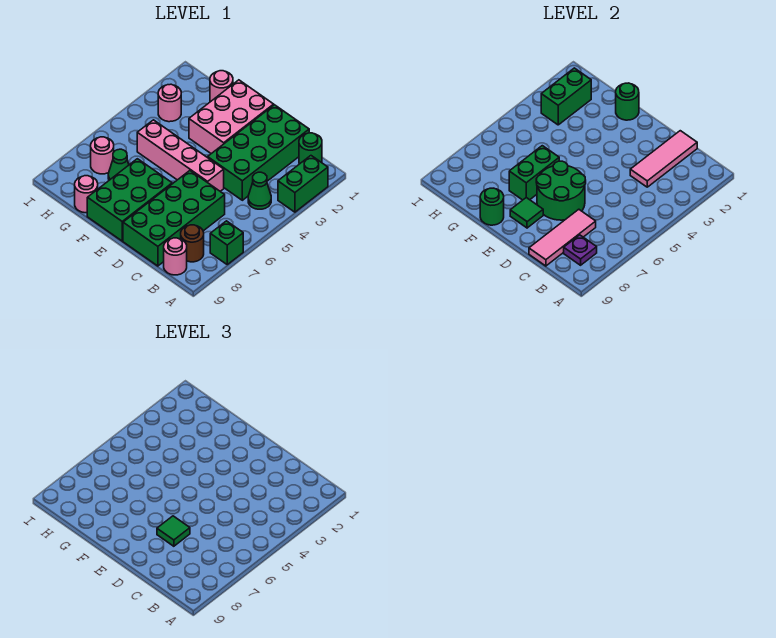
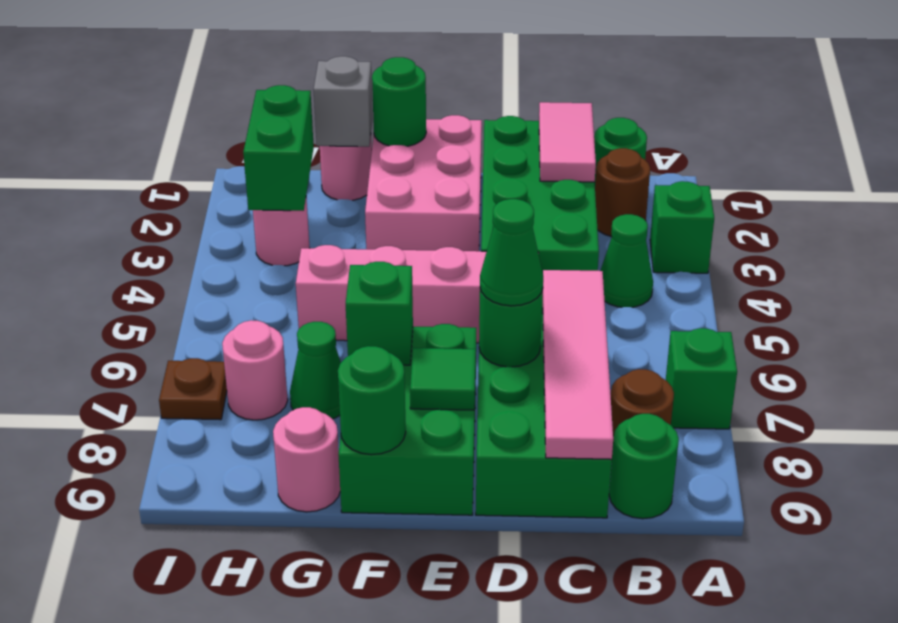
green 1x2 brick [278,156,328,212] -> green 1x1 brick [650,181,714,273]
none -> brown 1x1 round brick [595,148,650,237]
purple 1x1 plate [564,235,597,265] -> none
pink 1x1 round brick [164,238,187,275] -> green 1x1 round brick [609,414,679,519]
pink 1x3 tile [630,131,697,187] -> pink 1x2 tile [539,102,596,182]
pink 1x3 tile [529,209,596,266] -> pink 1x4 tile [543,270,613,459]
green 2x2 round brick [536,161,586,220] -> green 1x1 round brick [479,289,543,367]
green 1x1 tile [157,516,190,546] -> green 1x1 cone [480,199,543,306]
green 1x2 brick [509,146,559,200] -> green 1x1 brick [346,262,413,365]
none -> grey 1x1 brick [313,56,373,147]
none -> brown 1x1 plate [159,358,227,420]

